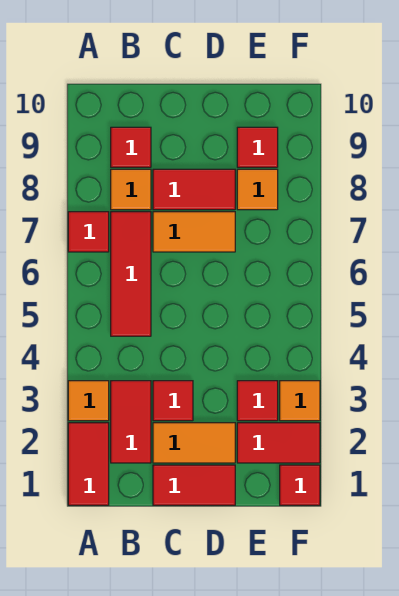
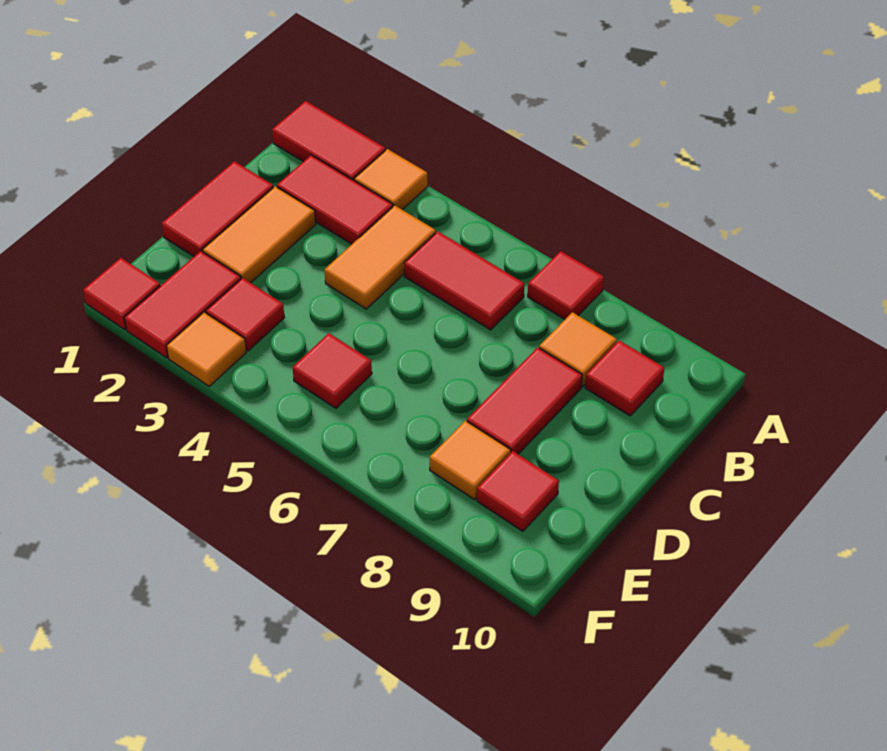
red 1x3 tile [111,212,151,336] -> red 1x2 tile [404,231,524,330]
red 1x1 tile [153,381,193,421] -> red 1x1 tile moved to [293,333,372,408]
orange 1x2 tile [153,212,235,252] -> orange 1x2 tile moved to [325,205,436,309]

